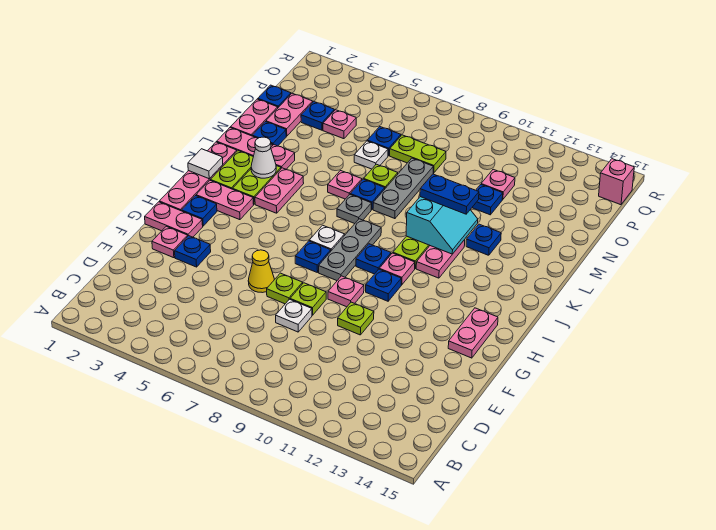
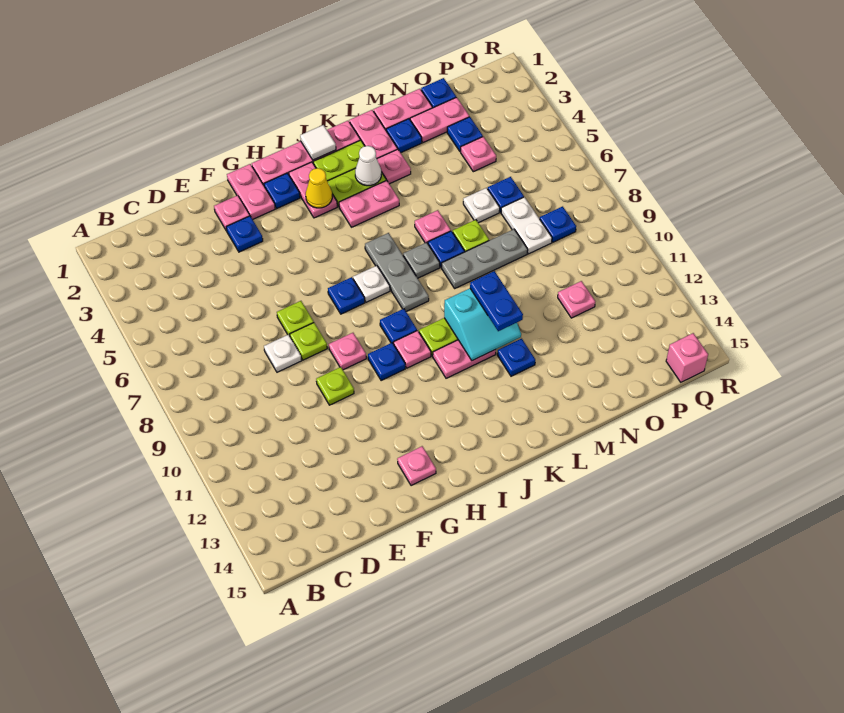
yellow 1x1 cone [248,250,274,293] -> yellow 1x1 cone moved to [306,168,332,208]
pink 1x2 plate [448,308,498,358] -> pink 1x1 plate [397,446,436,486]
grey 1x3 plate [319,219,381,281] -> grey 1x3 plate turned to [365,233,429,312]
blue 1x1 plate [472,184,503,215] -> blue 1x1 plate moved to [540,206,576,242]
lime 1x2 plate [390,135,446,173] -> white 1x2 plate [501,197,552,254]

